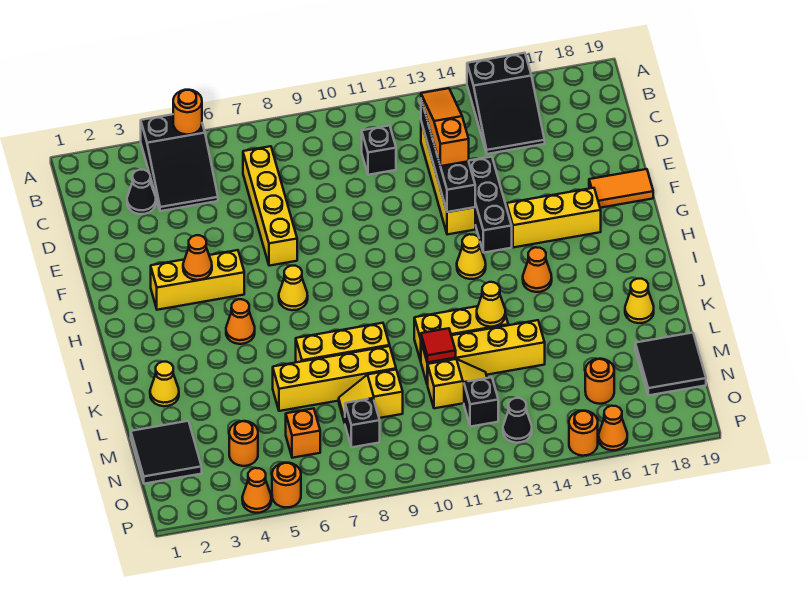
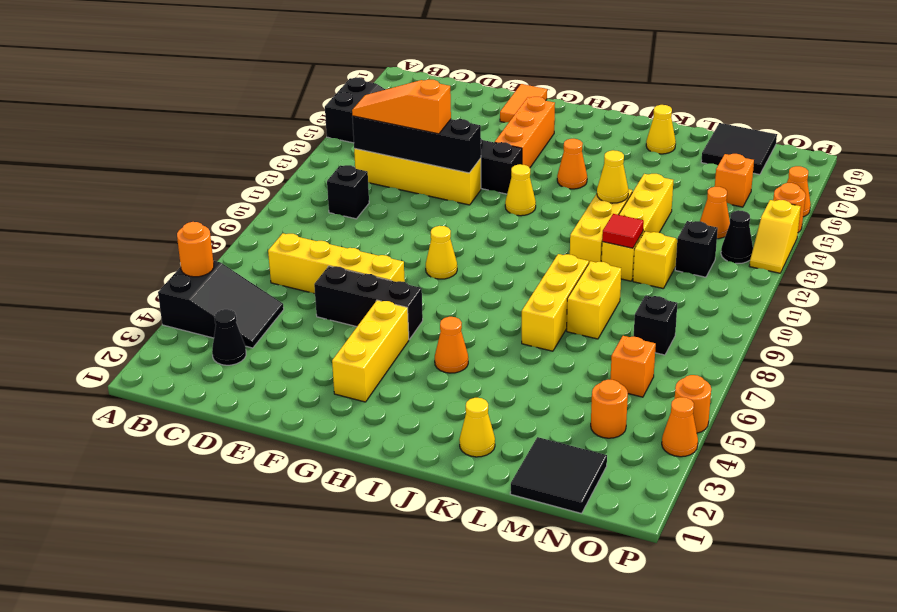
none -> black 1x3 brick [314,266,423,339]
orange 1x1 cone [183,235,212,280] -> orange 1x1 cone moved to [700,187,730,239]
yellow 1x3 brick [507,188,601,247] -> orange 1x3 brick [495,97,555,168]
yellow 1x1 cone [279,266,308,310] -> yellow 1x1 cone moved to [426,226,457,279]
yellow 1x4 brick [273,346,396,411] -> yellow 1x2 brick [567,261,621,339]
yellow 1x2 slope [339,370,403,423] -> yellow 1x2 slope moved to [750,200,801,273]
orange 1x1 round brick [585,359,614,404] -> orange 1x1 brick [715,154,754,207]

